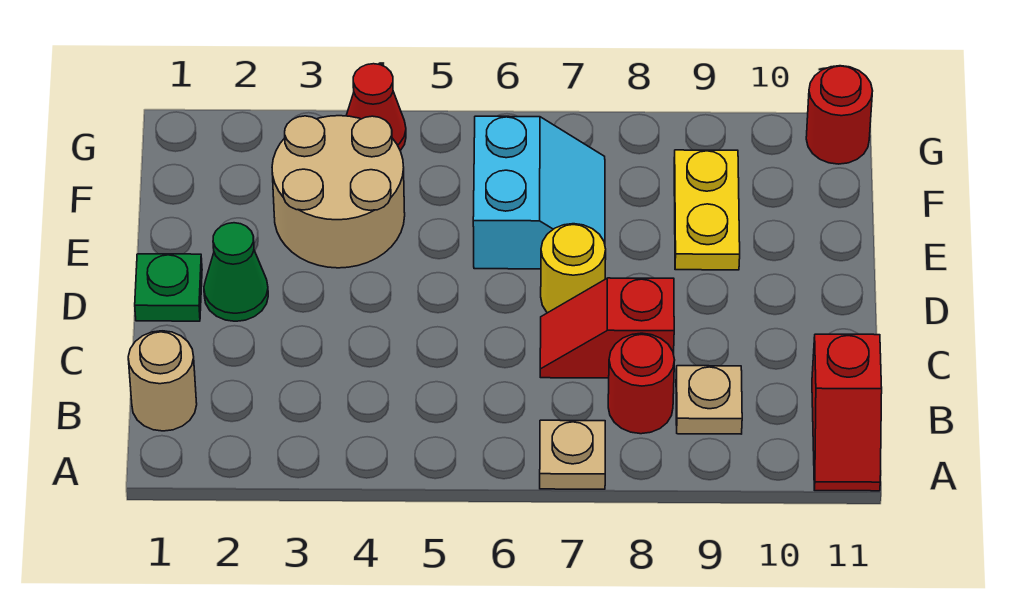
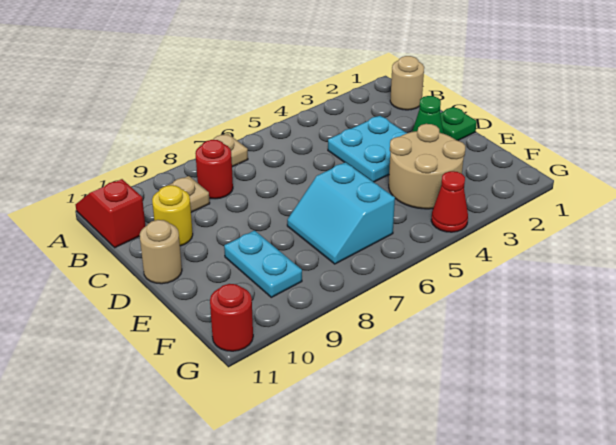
none -> cyan 2x2 plate [328,116,407,182]
red 1x2 slope [540,278,674,378] -> none
yellow 1x1 round brick [541,224,606,313] -> yellow 1x1 round brick moved to [152,185,193,246]
none -> tan 1x1 round brick [140,220,182,284]
yellow 1x2 plate [674,150,740,270] -> cyan 1x2 plate [224,231,302,297]

